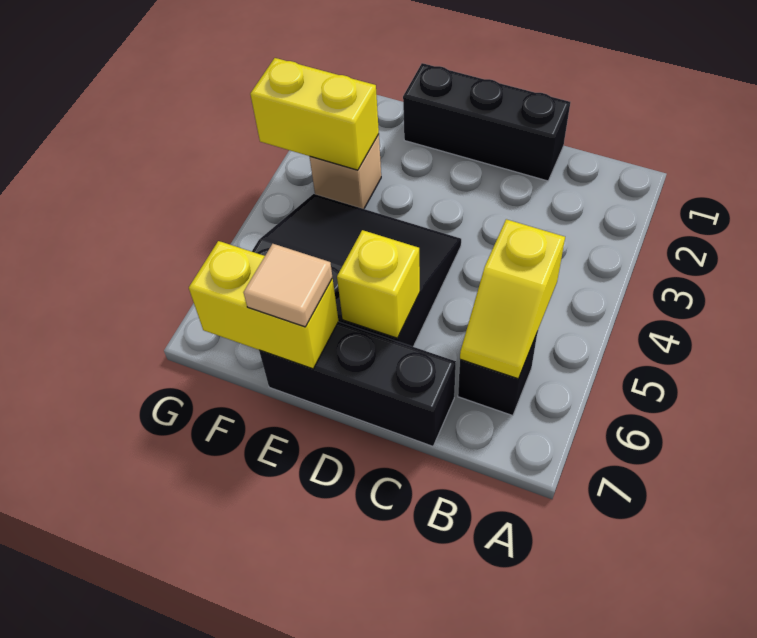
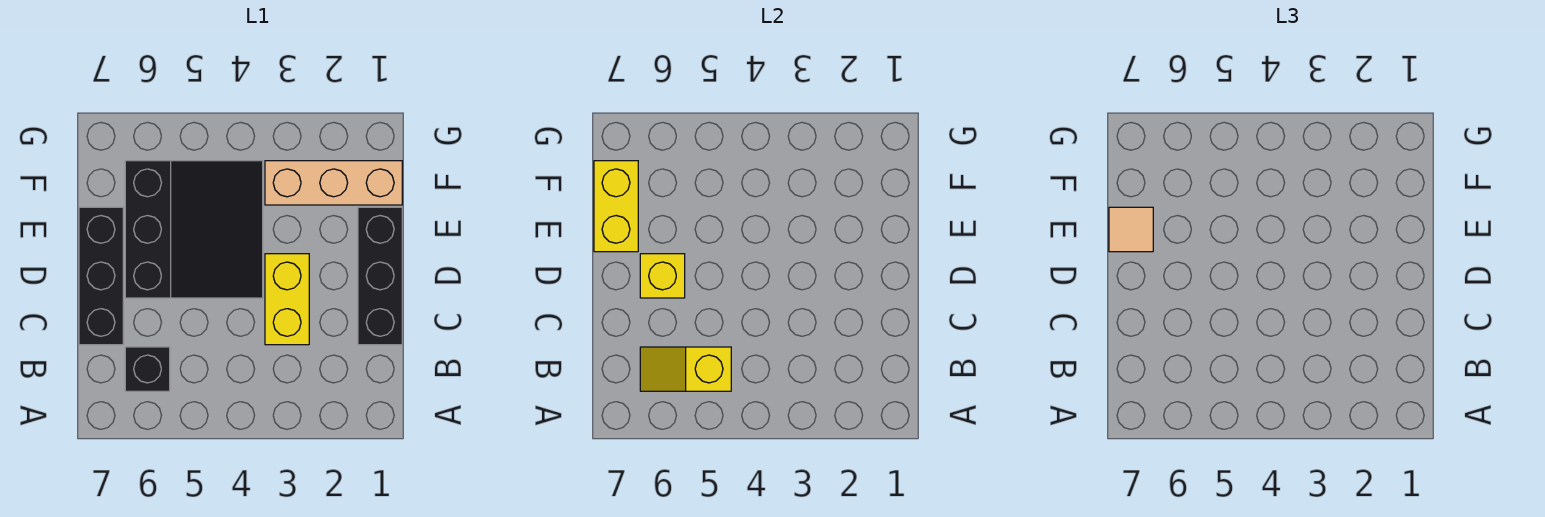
tan 1x1 brick [310,134,381,209] -> tan 1x3 brick [265,161,402,205]
yellow 1x2 brick [250,58,379,170] -> yellow 1x2 brick moved to [265,254,309,345]

